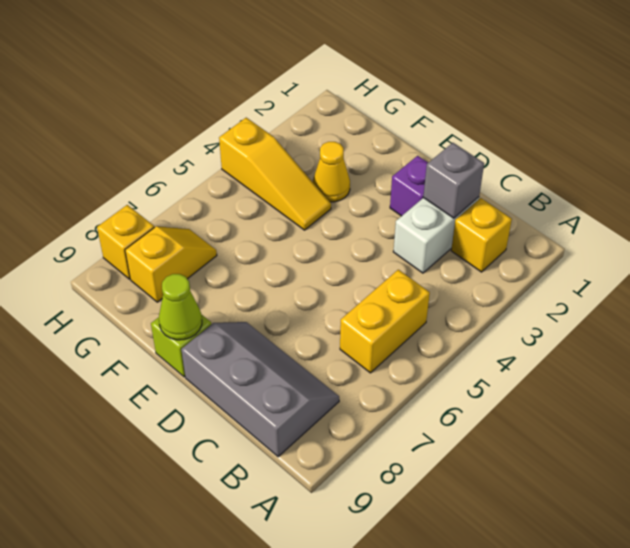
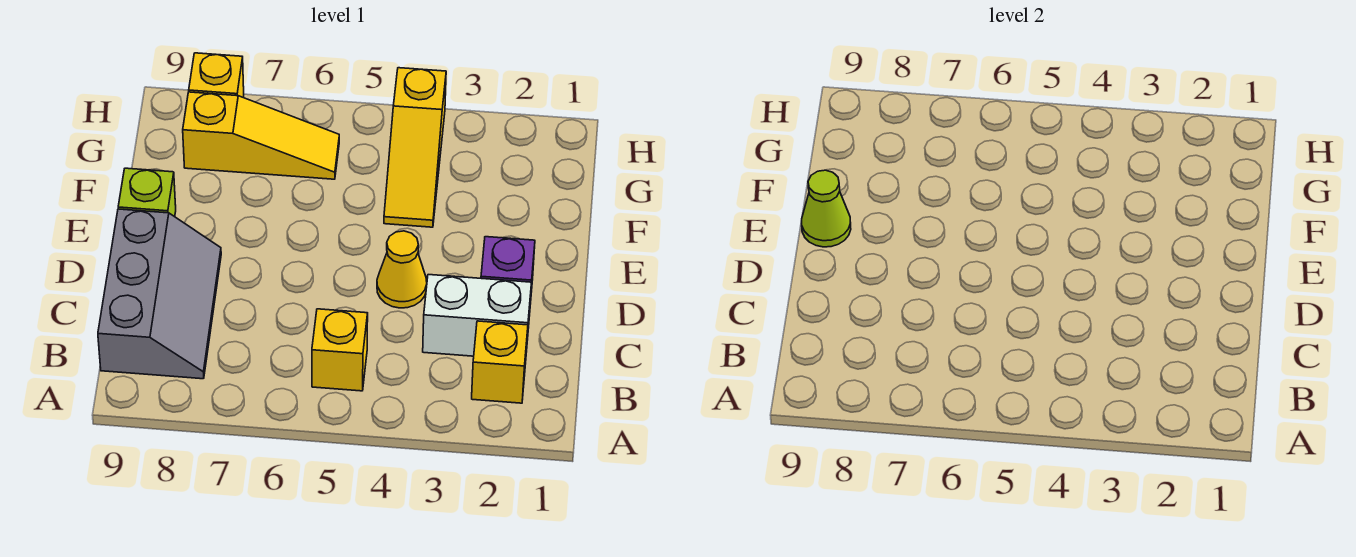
yellow 1x2 brick [340,270,430,373] -> yellow 1x1 brick [312,309,368,391]
grey 1x1 brick [423,143,484,218] -> none
yellow 1x1 cone [313,142,350,202] -> yellow 1x1 cone moved to [377,231,427,308]
yellow 1x2 slope [125,226,217,302] -> yellow 1x3 slope [183,92,339,179]

